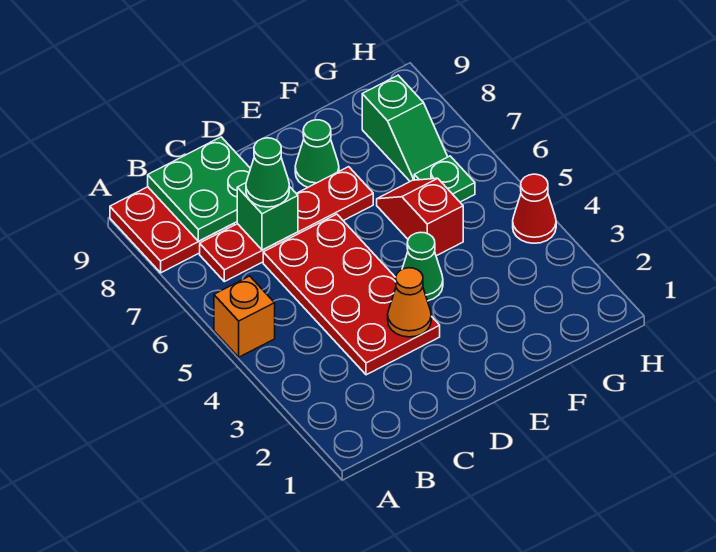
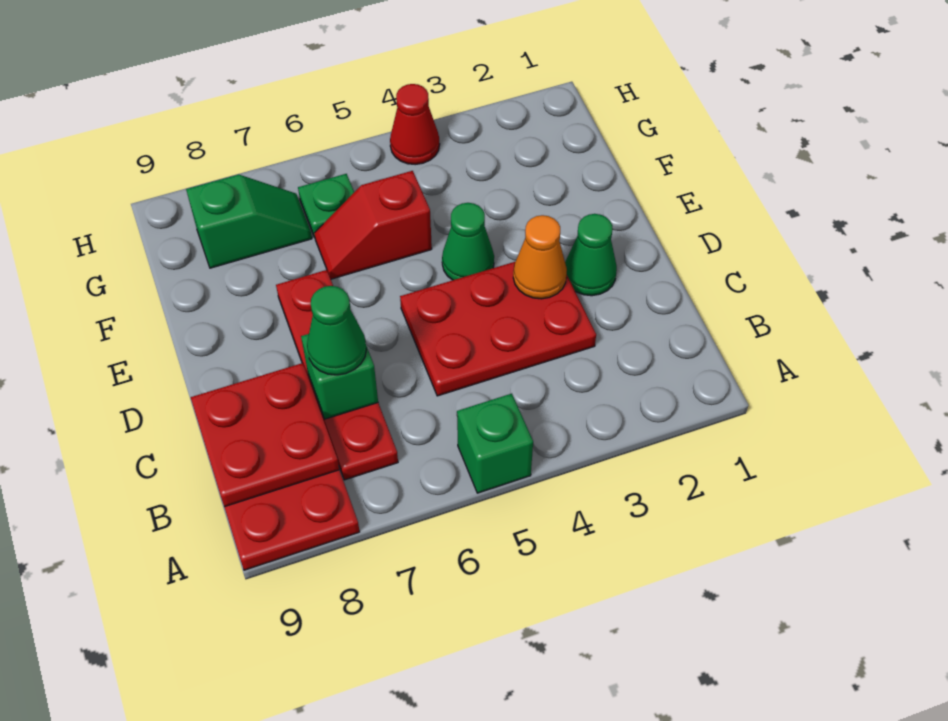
orange 1x1 brick [214,276,275,357] -> green 1x1 brick [457,394,533,493]
green 2x2 plate [148,137,251,241] -> red 2x2 plate [191,363,339,507]
red 2x4 plate [263,214,440,375] -> red 2x3 plate [400,262,596,396]
green 1x1 cone [295,120,339,187] -> green 1x1 cone moved to [565,214,617,296]

